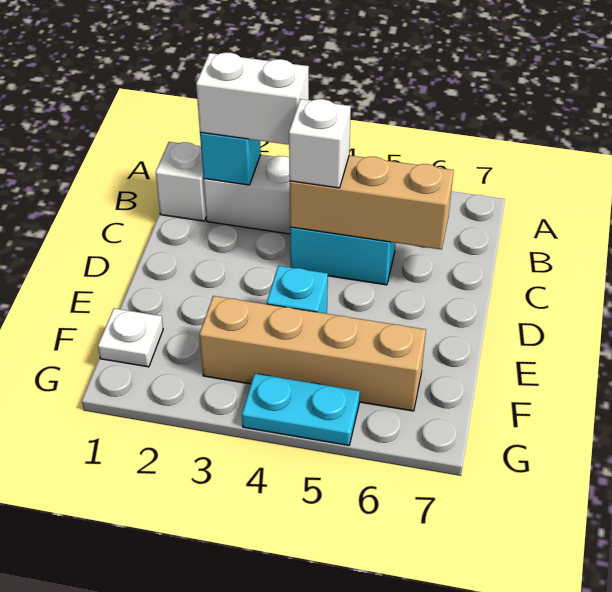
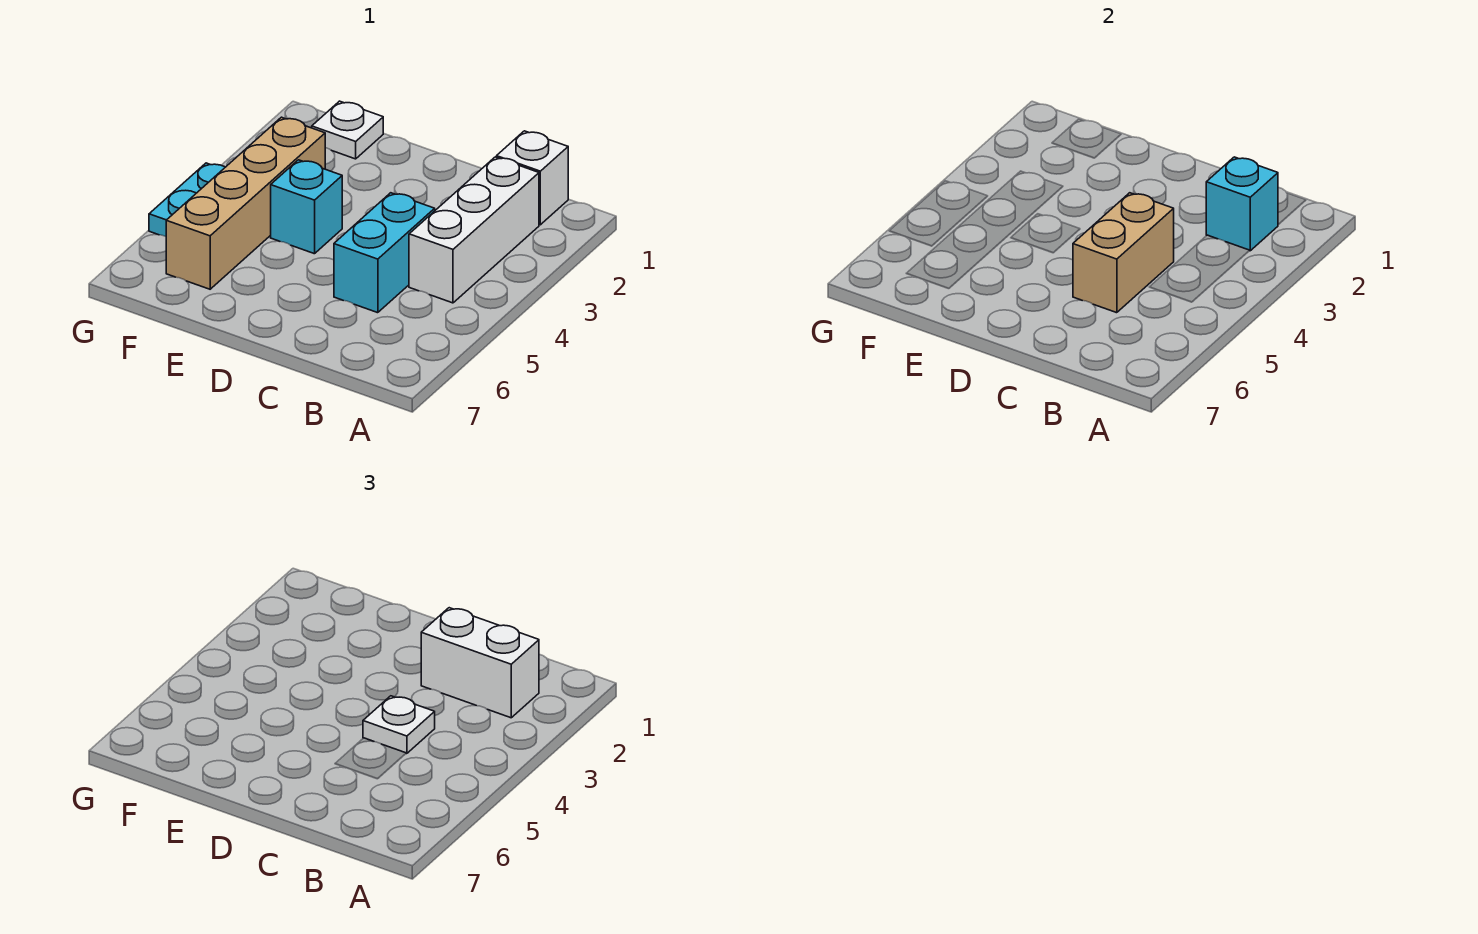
white 1x2 brick [196,52,309,145] -> white 1x2 brick turned to [421,608,539,718]
tan 1x3 brick [290,155,454,250] -> tan 1x2 brick [1073,193,1174,313]
white 1x1 brick [289,99,351,188] -> white 1x1 plate [363,696,435,754]

